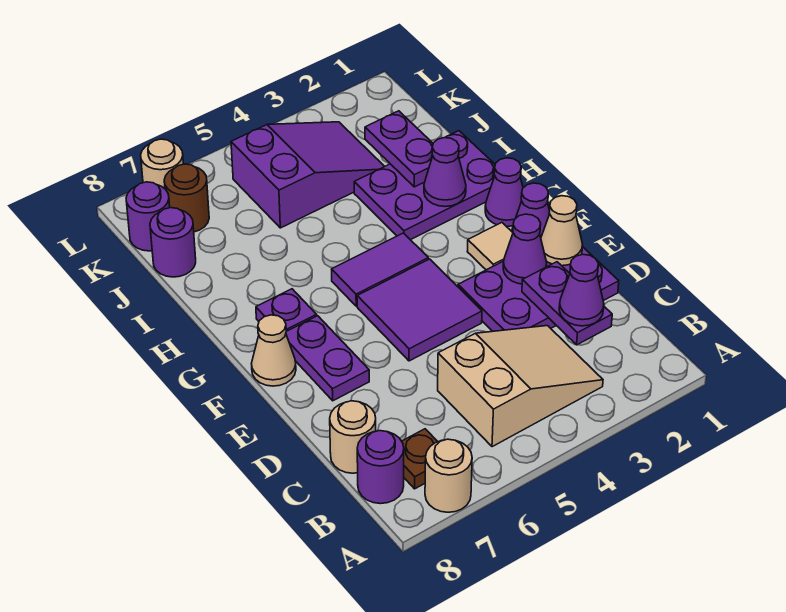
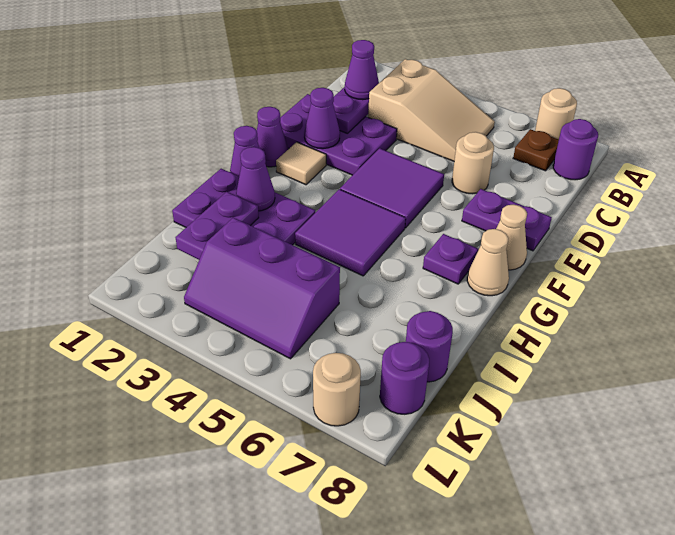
tan 2x3 slope [438,326,603,447] -> tan 2x3 slope turned to [368,59,495,161]
tan 1x1 round brick [330,401,376,473] -> tan 1x1 round brick moved to [452,132,494,194]
tan 1x1 cone [541,196,583,266] -> tan 1x1 cone moved to [467,229,509,296]
purple 1x2 plate [286,316,369,401] -> purple 1x2 plate turned to [462,189,552,251]
purple 1x2 tile [332,233,428,306] -> purple 2x2 tile [295,189,406,276]
purple 2x3 slope [231,122,385,228] -> purple 2x3 slope turned to [184,217,340,359]
brown 1x1 round brick [164,164,209,232] -> none

